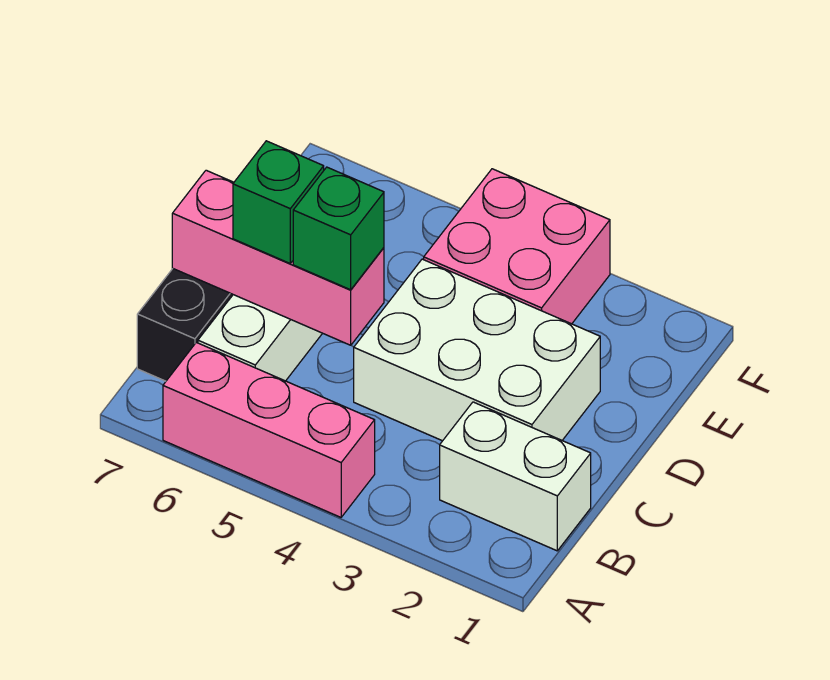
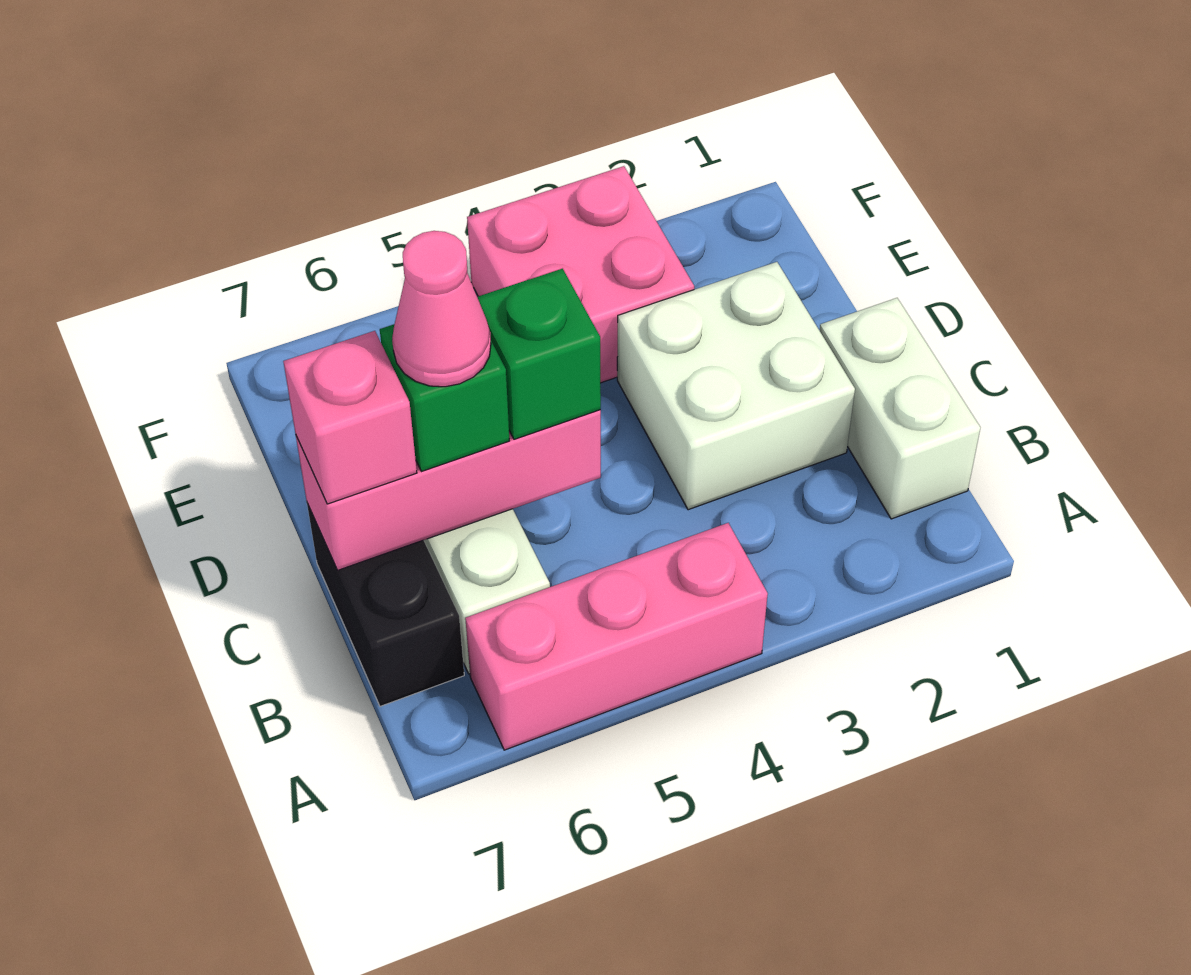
white 1x2 brick [440,402,591,551] -> white 1x2 brick turned to [820,298,980,519]
white 2x3 brick [354,259,600,441] -> white 2x2 brick [617,262,855,510]
none -> pink 1x1 cone [392,231,491,387]
none -> pink 1x1 brick [283,331,417,504]

